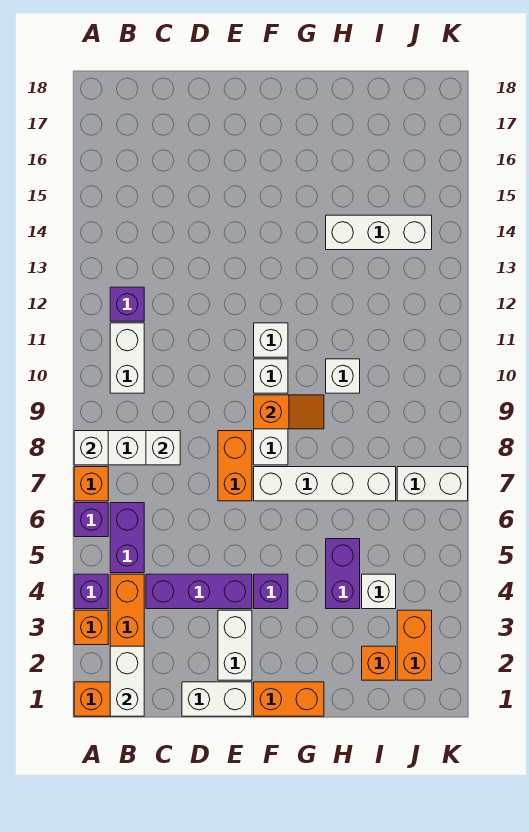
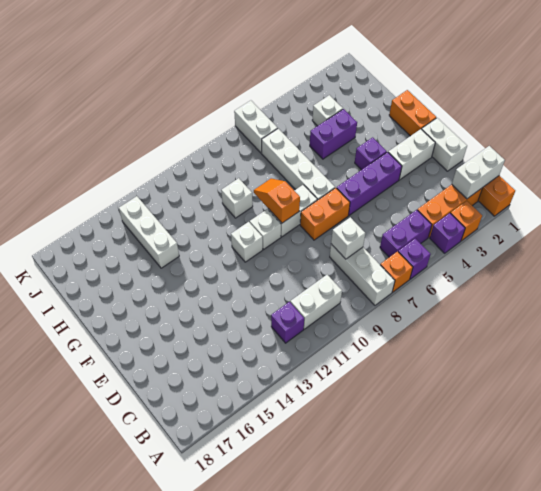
white 1x1 brick [74,431,108,465] -> none
purple 1x3 brick [146,574,252,609] -> purple 1x3 brick turned to [337,152,402,215]
orange 1x1 brick [362,646,396,680] -> none
orange 1x2 brick [397,610,432,680] -> none

